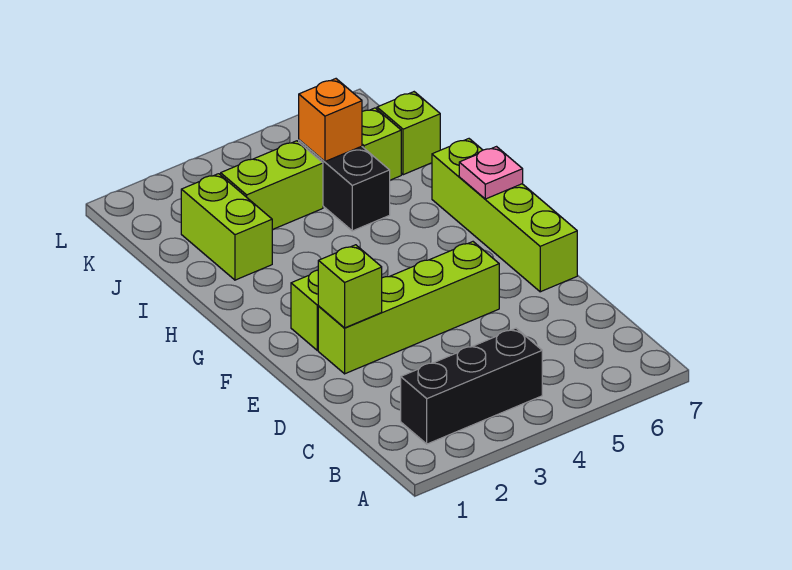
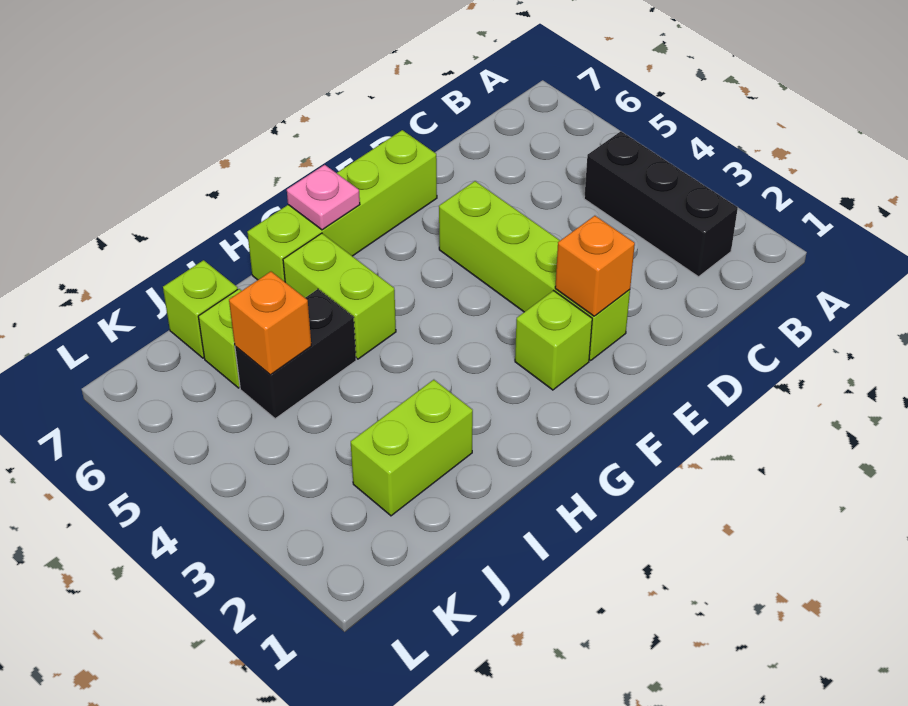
lime 1x1 brick [318,245,382,328] -> orange 1x1 brick [555,216,635,316]
lime 1x2 brick [221,141,323,230] -> lime 1x2 brick moved to [283,233,396,359]

